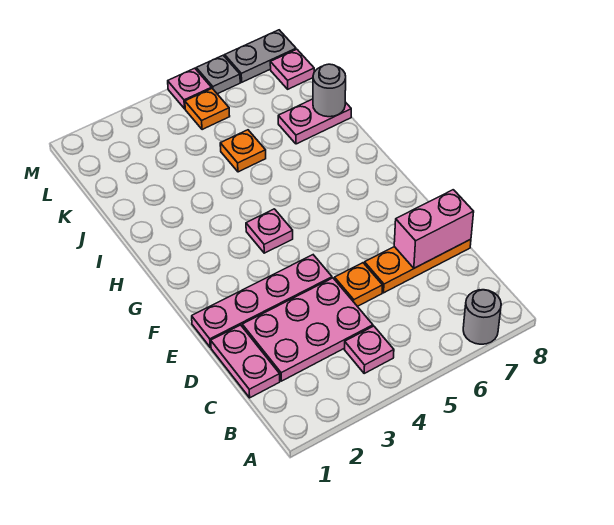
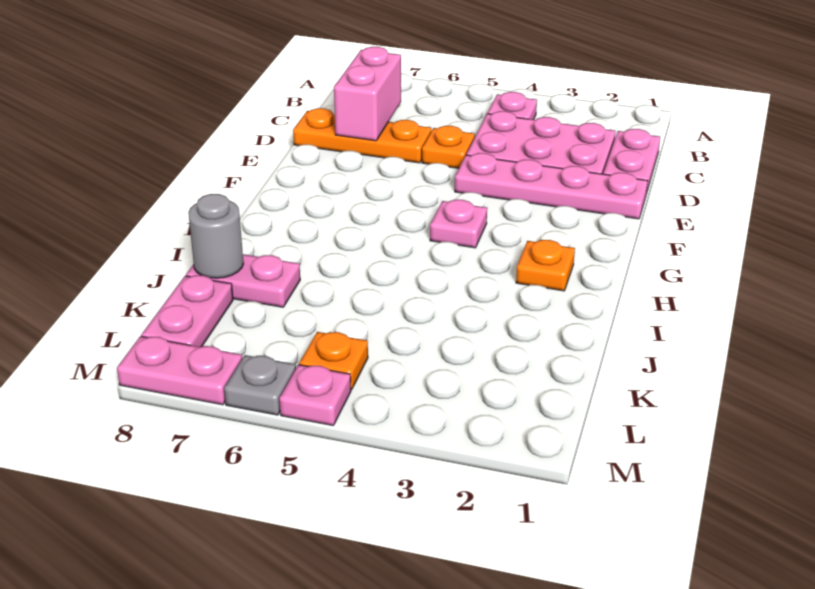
grey 1x1 round brick [463,290,501,344] -> none
pink 1x2 brick [394,190,474,268] -> pink 1x2 brick turned to [334,47,401,141]
orange 1x1 plate [220,130,266,172] -> orange 1x1 plate moved to [516,240,575,291]
pink 1x1 plate [270,49,314,89] -> pink 1x2 plate [141,275,233,347]
grey 1x2 plate [225,30,296,82] -> pink 1x2 plate [117,336,242,405]

